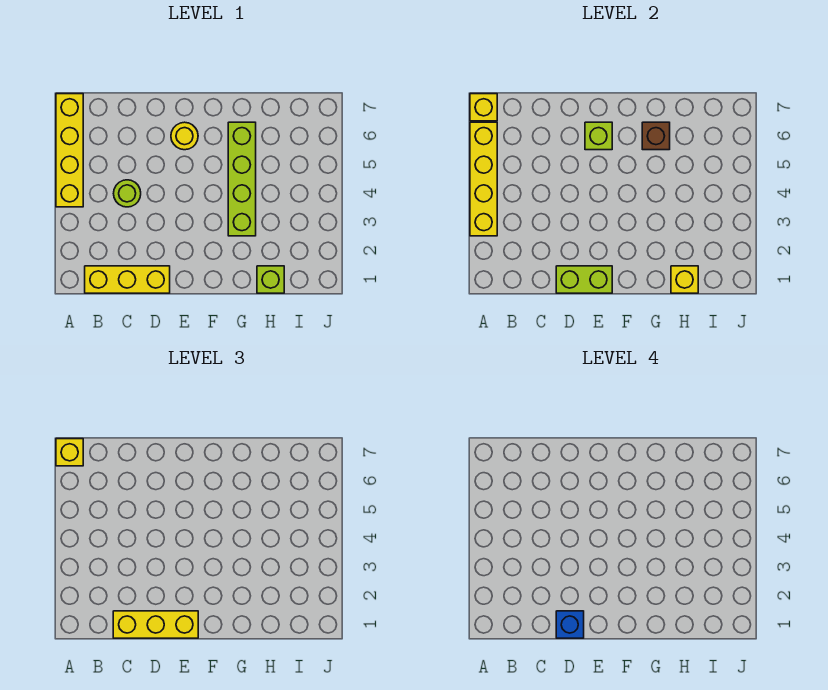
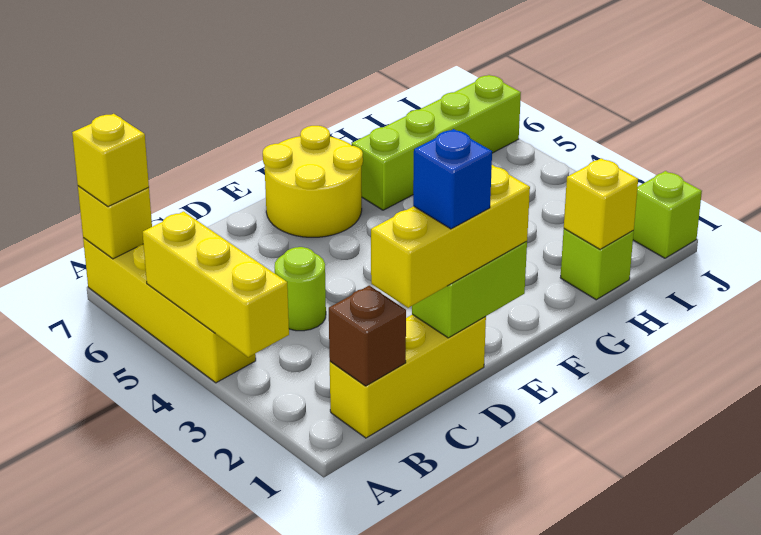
yellow 1x4 brick [470,122,497,236] -> yellow 1x3 brick [143,211,289,357]
yellow 1x1 round brick [171,122,198,150] -> yellow 2x2 round brick [263,126,363,237]
lime 1x1 brick [585,122,612,150] -> lime 1x1 brick moved to [633,171,702,258]
lime 1x4 brick [228,122,256,236] -> lime 1x4 brick turned to [352,75,521,210]
brown 1x1 brick [642,122,670,150] -> brown 1x1 brick moved to [329,286,406,386]

